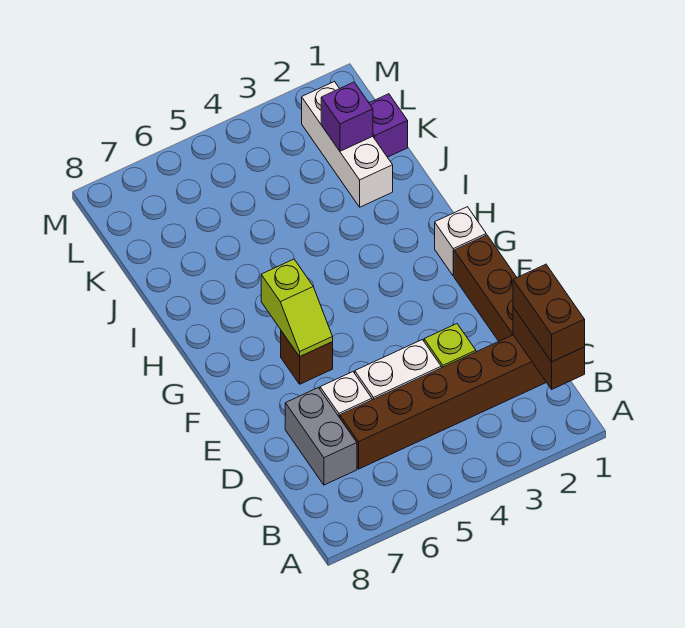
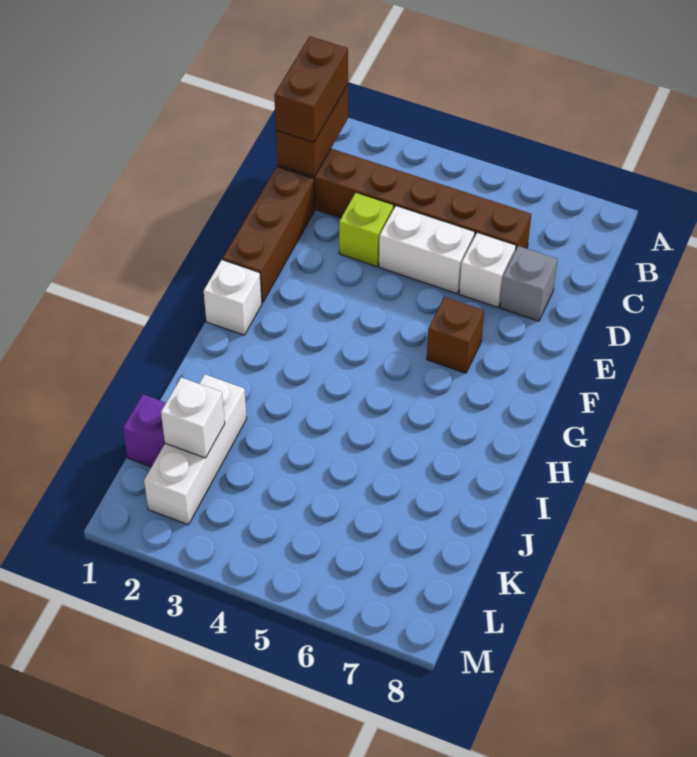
grey 1x2 brick [285,388,357,485] -> grey 1x1 brick [500,246,558,321]
lime 1x2 slope [261,259,333,357] -> none
purple 1x1 brick [321,82,373,151] -> white 1x1 brick [161,378,225,458]

